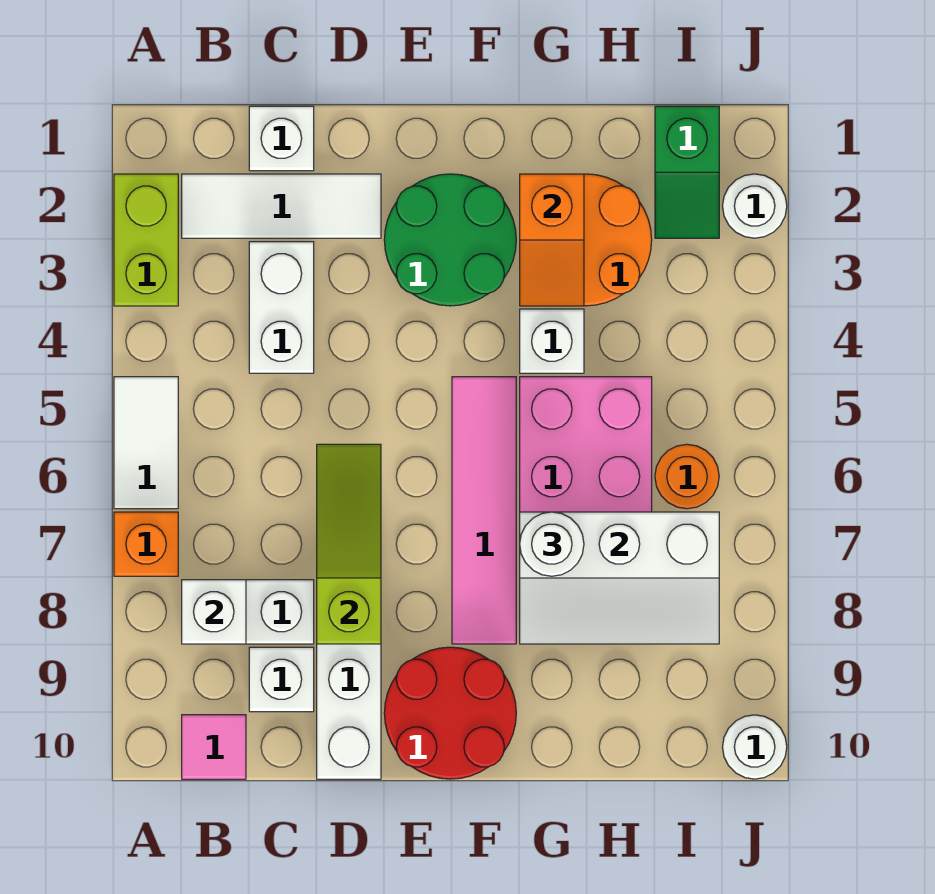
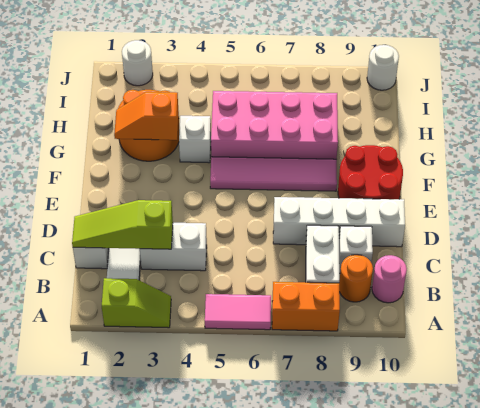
lime 1x2 brick [114,174,178,306] -> lime 1x2 slope [102,278,171,328]
white 1x2 tile [114,377,178,509] -> pink 1x2 tile [205,294,271,330]
orange 1x1 brick [114,512,178,576] -> orange 1x2 brick [272,282,340,331]
white 1x1 brick [182,580,246,644] -> none
pink 1x1 tile [182,715,246,779] -> pink 1x1 round brick [372,255,407,303]
lime 1x3 slope [317,444,381,644] -> lime 1x3 slope moved to [72,200,173,249]
green 2x2 round brick [384,174,516,306] -> none
orange 1x2 slope [520,174,584,306] -> orange 1x2 slope turned to [114,92,179,140]
white 2x3 slope [520,512,719,644] -> none
white 1x1 round brick [520,512,584,576] -> none
green 1x2 slope [655,106,719,238] -> none
orange 1x1 round brick [655,444,719,509] -> orange 1x1 round brick moved to [339,255,373,302]

